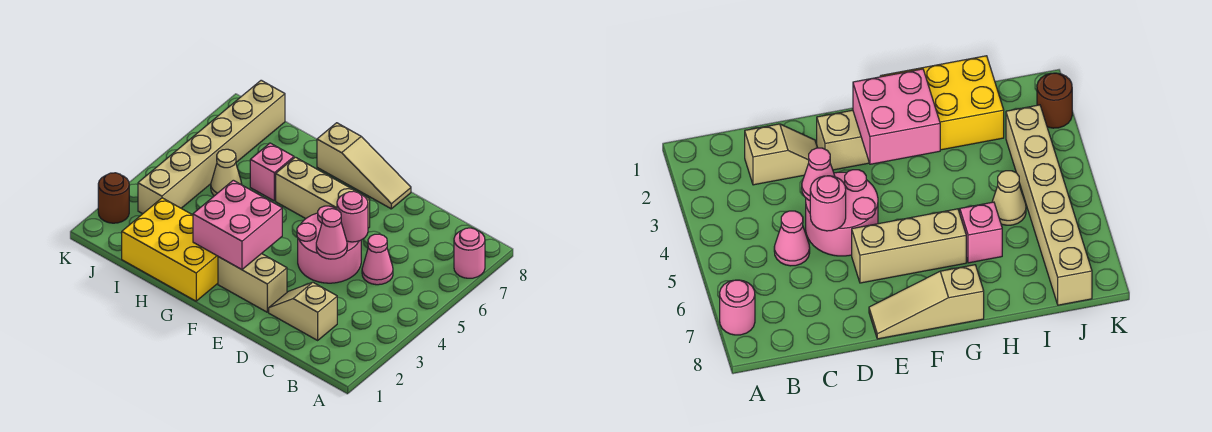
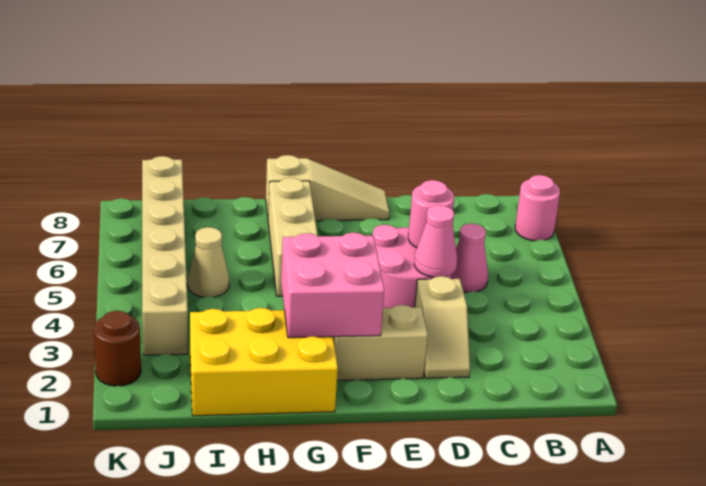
tan 1x2 slope [269,282,337,340] -> tan 1x2 slope turned to [415,276,470,378]
tan 1x3 brick [276,157,370,228] -> tan 1x3 brick turned to [268,178,318,296]
pink 1x1 brick [250,143,294,201] -> none

